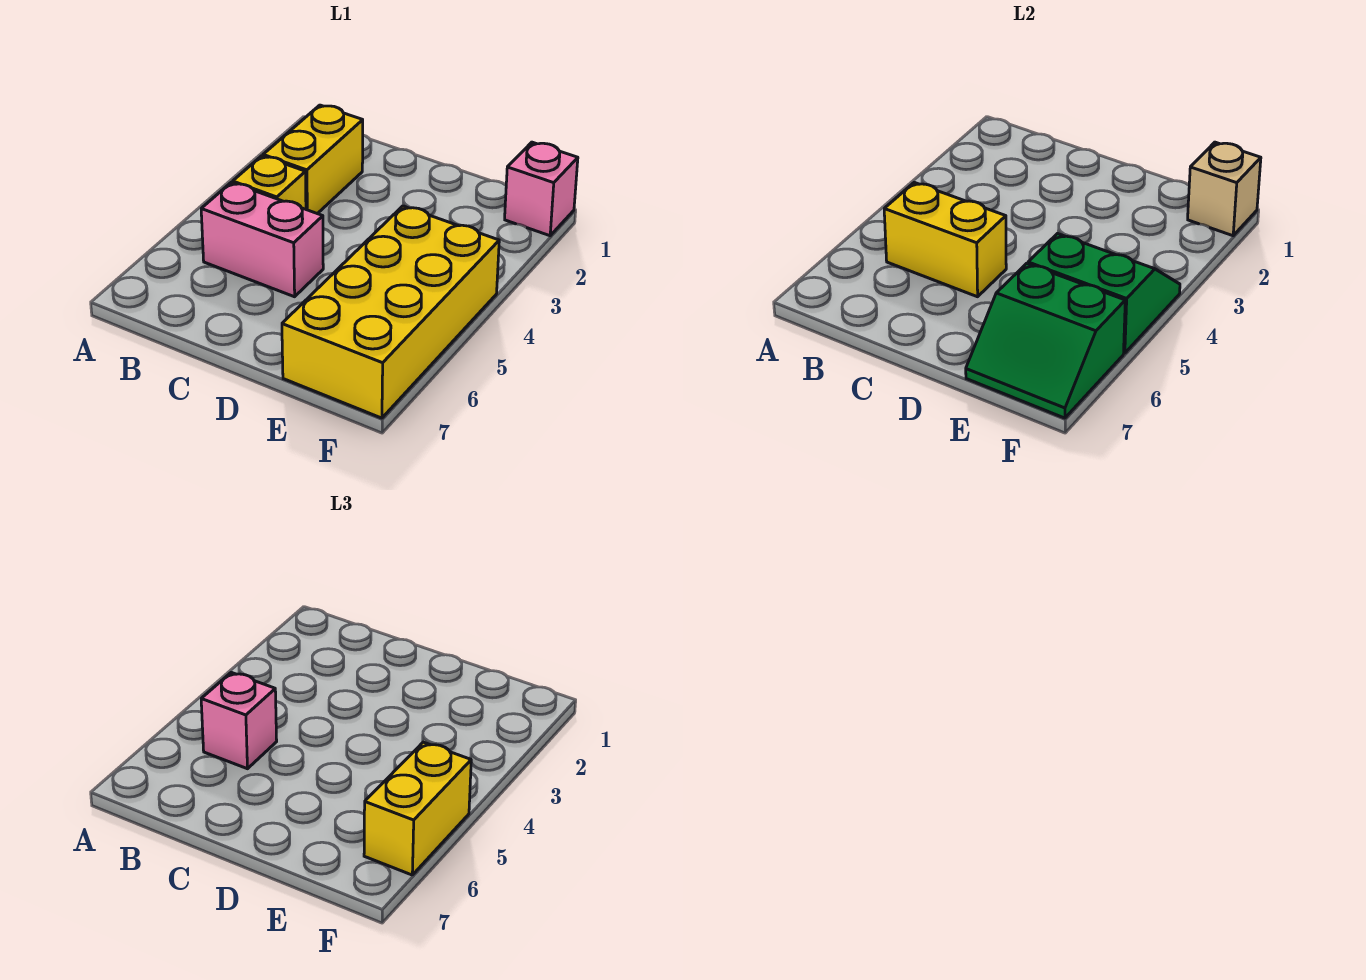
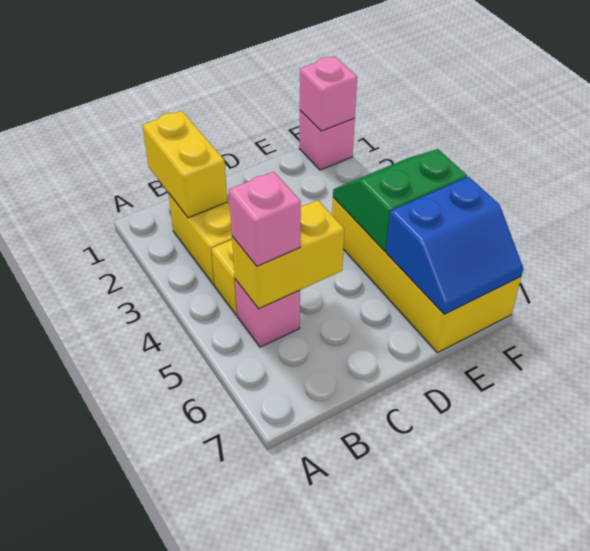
pink 1x2 brick [201,182,323,297] -> pink 1x1 brick [235,279,300,347]
green 2x2 slope [966,263,1125,418] -> blue 2x2 slope [386,177,523,314]
tan 1x1 brick [1188,142,1261,236] -> pink 1x1 brick [300,56,357,131]
yellow 1x2 brick [364,742,471,875] -> yellow 1x2 brick moved to [142,111,227,218]

